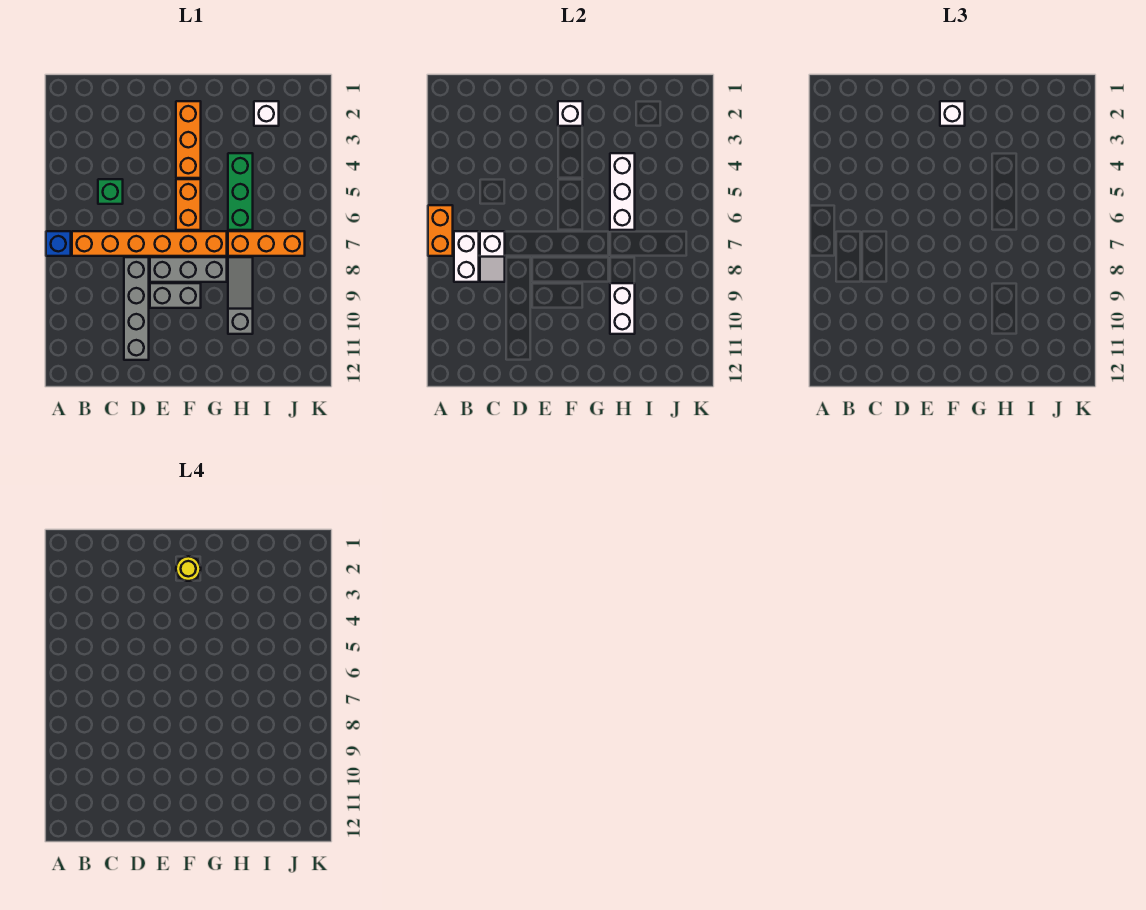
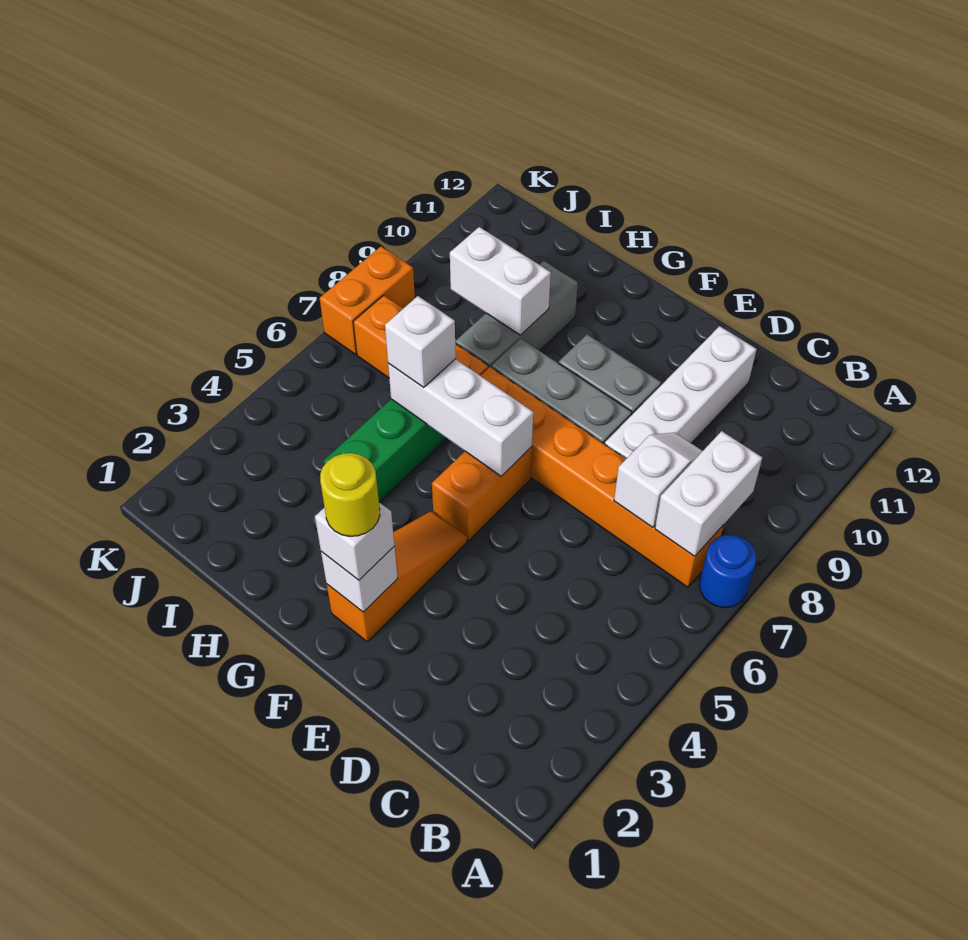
orange 1x2 brick [428,205,453,256] -> orange 1x2 brick moved to [320,247,415,354]
blue 1x1 brick [46,231,71,256] -> blue 1x1 round brick [699,535,756,608]
green 1x1 brick [98,179,123,204] -> none
grey 1x4 brick [124,257,149,360] -> white 1x4 brick [605,326,757,459]
orange 1x3 brick [176,101,201,178] -> orange 1x3 slope [327,511,467,642]
white 1x3 brick [610,153,635,230] -> white 1x3 brick turned to [388,359,533,476]
grey 1x3 slope [228,257,253,334] -> grey 1x3 brick [455,261,578,368]
white 1x2 brick [610,283,635,334] -> white 1x2 brick turned to [450,227,551,335]
white 1x1 brick [254,101,279,126] -> white 1x1 brick moved to [385,296,456,388]

